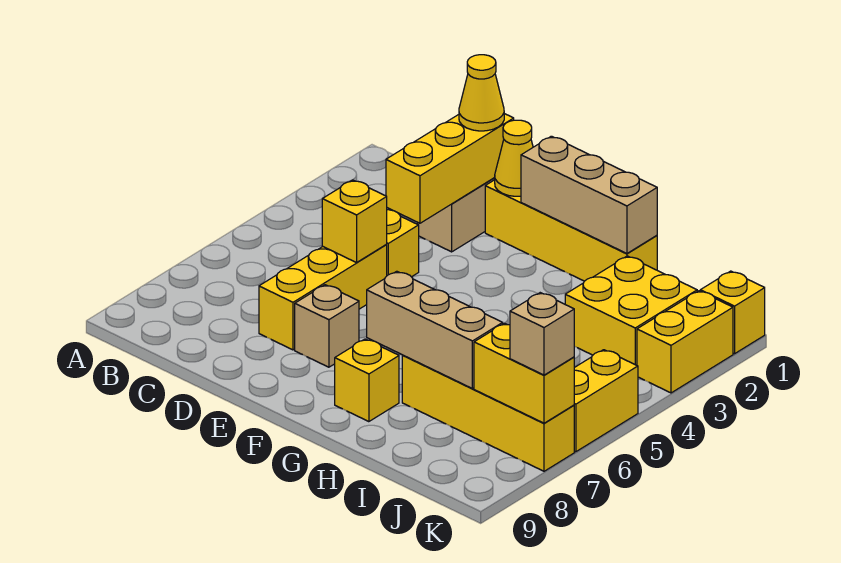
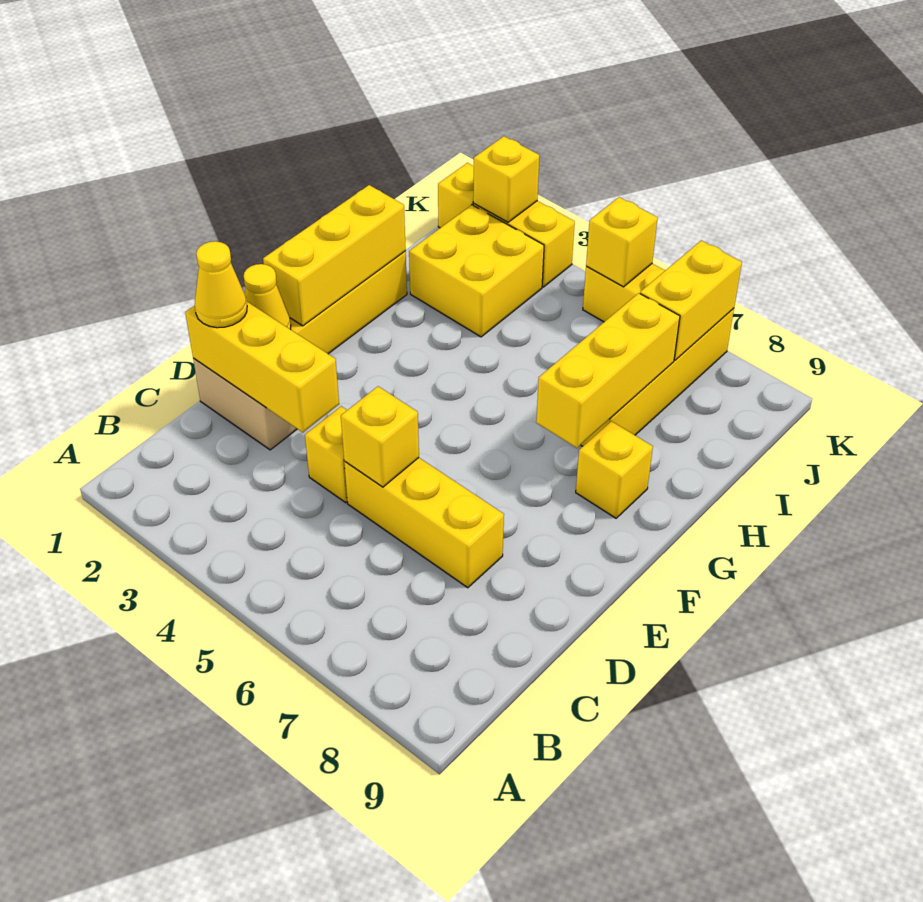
tan 1x1 brick [295,285,359,367] -> none
tan 1x3 brick [521,136,657,253] -> yellow 1x3 brick [263,185,406,326]
tan 1x3 brick [367,271,503,388] -> yellow 1x3 brick [536,293,680,448]
none -> yellow 1x1 brick [473,136,539,222]
none -> yellow 1x1 brick [586,197,658,287]
tan 1x1 brick [510,293,574,375] -> none

